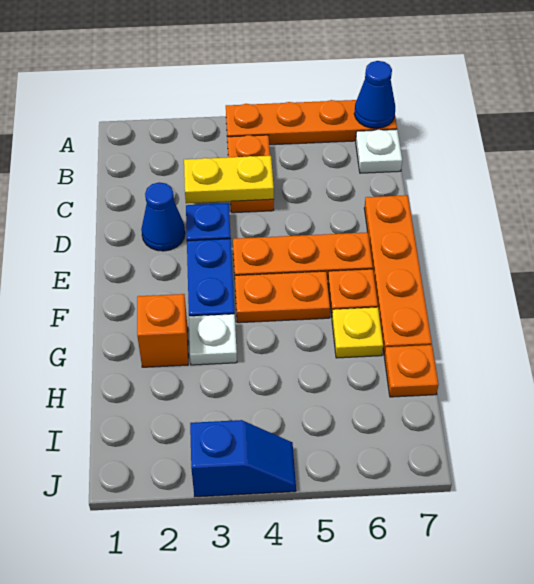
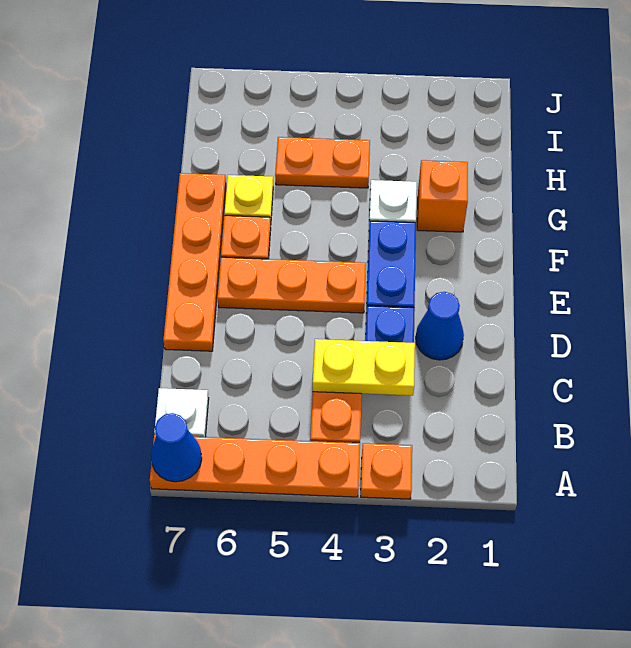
orange 1x2 plate [235,271,330,323] -> orange 1x2 plate moved to [275,137,370,188]
orange 1x1 plate [384,345,439,397] -> orange 1x1 plate moved to [361,443,412,499]
blue 1x2 slope [190,420,296,497] -> none

